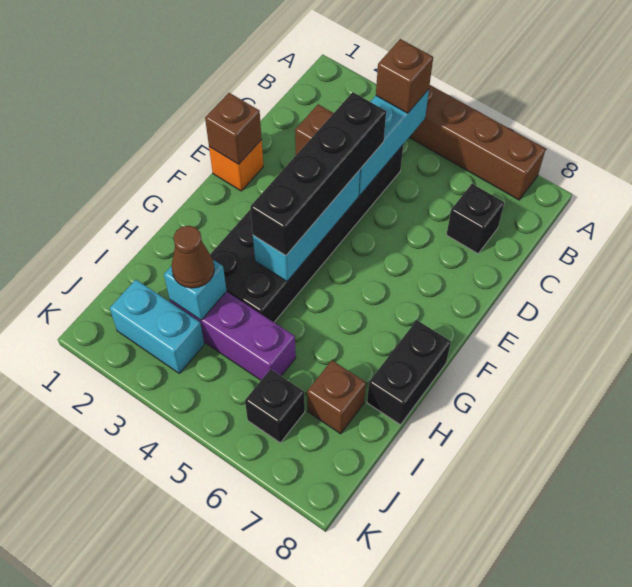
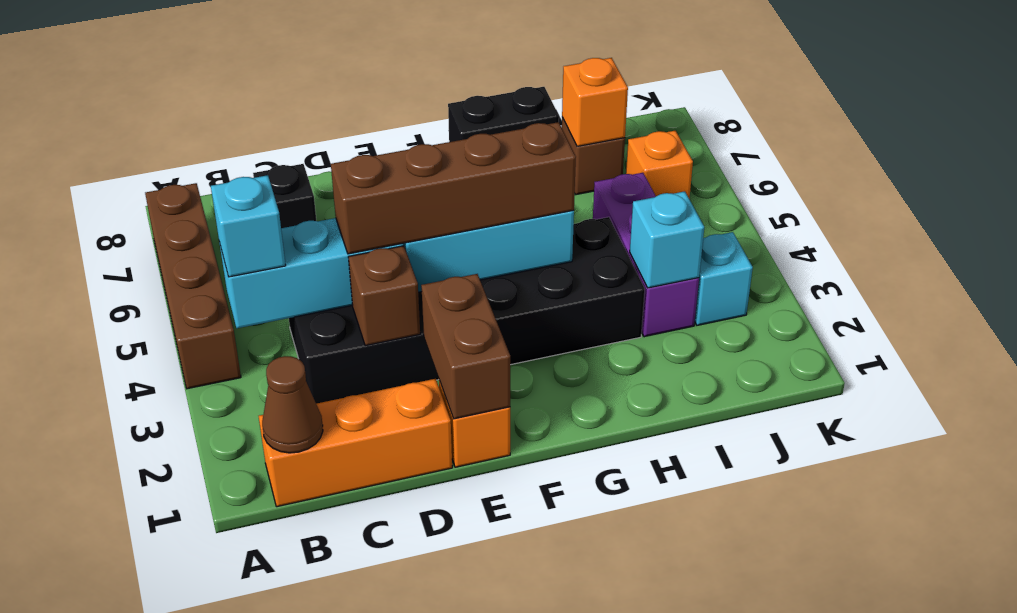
none -> orange 1x3 brick [259,379,452,507]
brown 1x1 brick [376,39,433,113] -> cyan 1x1 brick [211,175,286,277]
black 1x4 brick [250,92,386,256] -> brown 1x4 brick [331,122,576,254]
brown 1x1 brick [205,93,262,164] -> brown 1x2 brick [421,274,510,419]
brown 1x1 cone [171,226,214,288] -> brown 1x1 cone moved to [262,356,323,453]
none -> orange 1x1 brick [562,58,628,146]
cyan 1x2 brick [110,280,204,373] -> cyan 1x1 brick [695,232,753,325]
black 1x1 brick [245,369,305,443] -> orange 1x1 brick [626,131,693,199]

